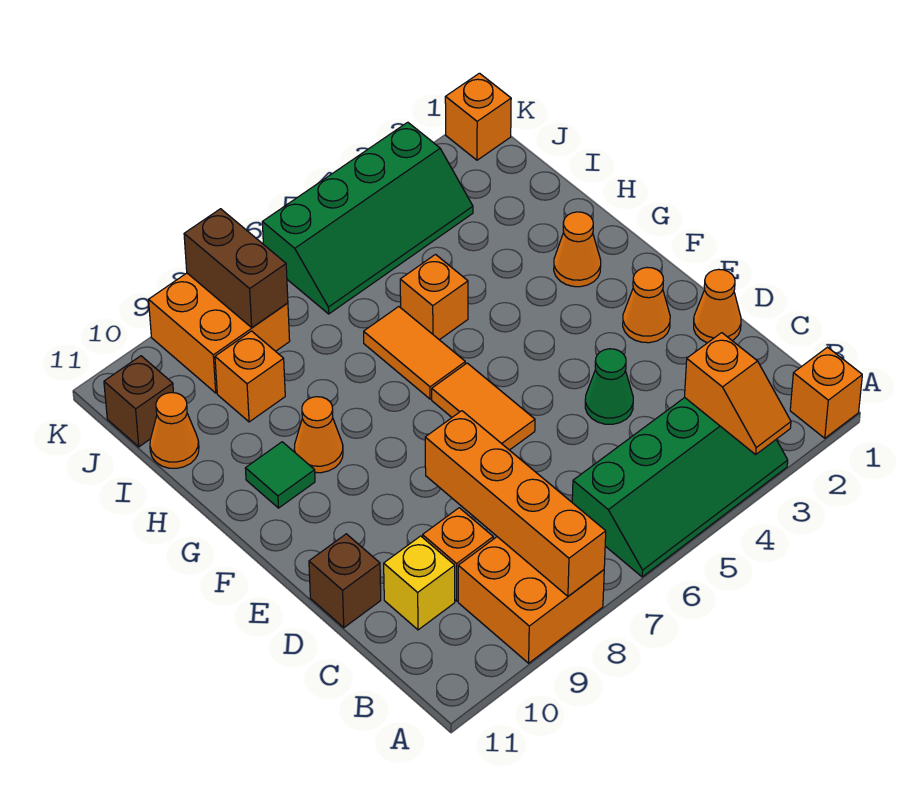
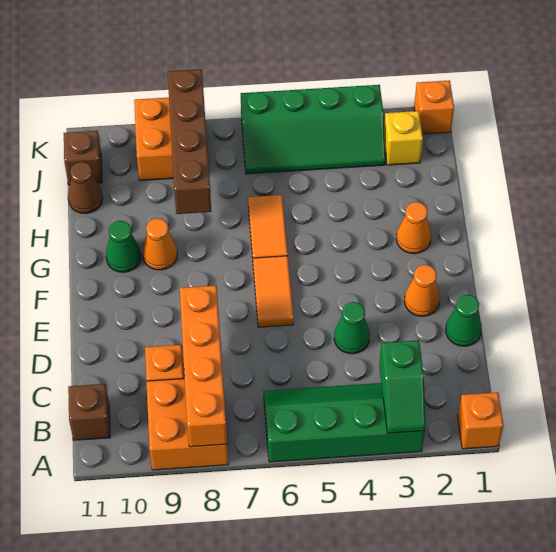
green 2x4 slope [572,398,788,577] -> green 2x4 slope turned to [263,383,425,462]
orange 1x2 slope [685,333,791,454] -> green 1x2 slope [379,340,426,433]
yellow 1x1 brick [384,536,455,630] -> yellow 1x1 brick moved to [384,111,423,165]
orange 1x1 cone [694,269,741,343] -> green 1x1 cone [446,295,482,346]
brown 1x1 brick [309,534,381,628] -> brown 1x1 brick moved to [68,384,110,440]
green 1x1 tile [245,442,315,508] -> green 1x1 cone [106,221,141,272]
orange 1x1 brick [400,255,468,340] -> none
orange 1x1 brick [215,331,285,422] -> none
orange 1x1 cone [150,393,199,468] -> brown 1x1 cone [68,162,103,214]
brown 1x2 brick [184,209,288,327] -> brown 1x4 brick [168,69,211,214]

